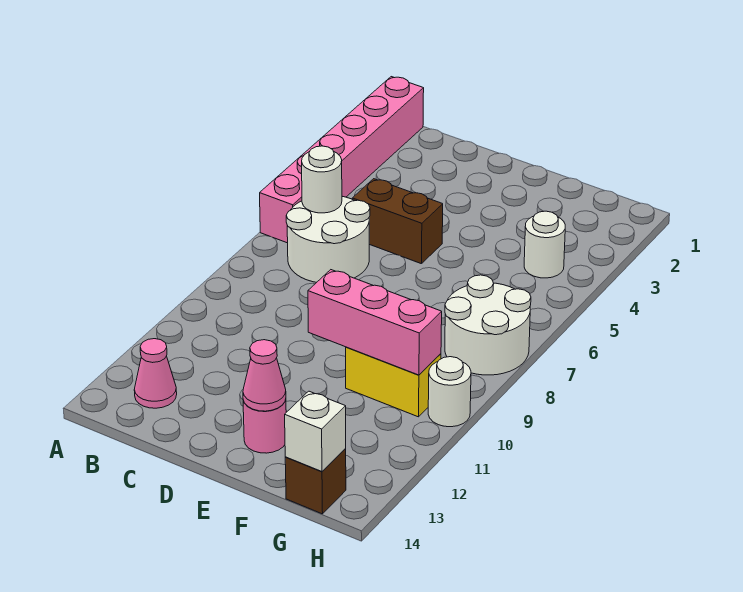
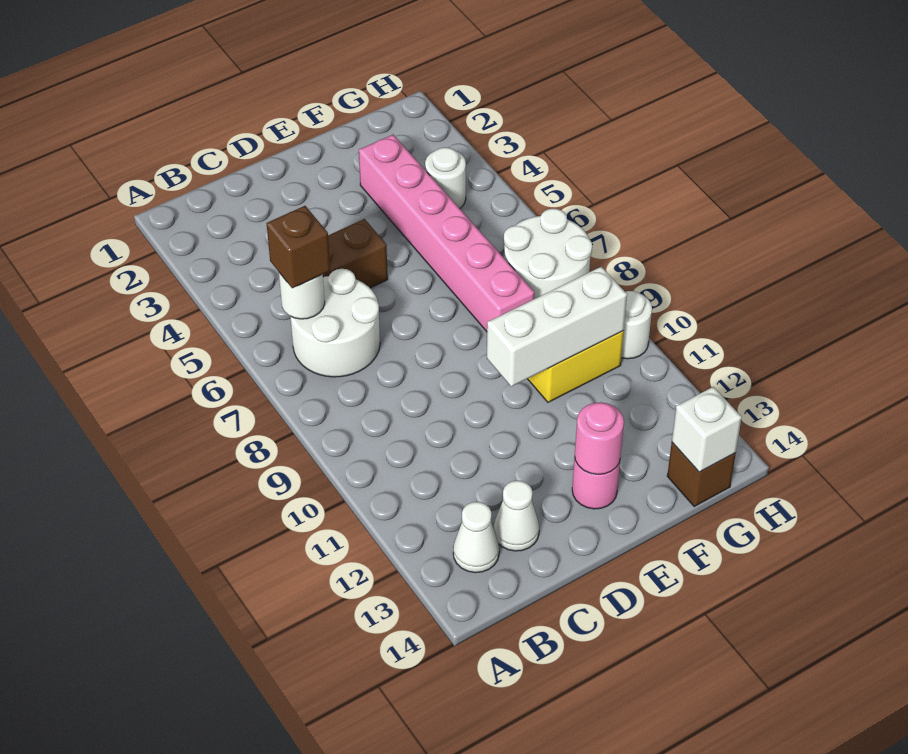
pink 1x6 brick [260,77,424,243] -> pink 1x6 brick moved to [359,135,534,332]
none -> brown 1x1 brick [267,206,330,288]
pink 1x1 cone [134,339,177,408] -> white 1x1 cone [453,502,499,573]
none -> white 1x1 cone [494,481,539,551]
pink 1x3 brick [308,270,442,375] -> white 1x3 brick [487,267,627,387]
pink 1x1 cone [243,340,286,411] -> pink 1x1 round brick [575,402,624,474]

